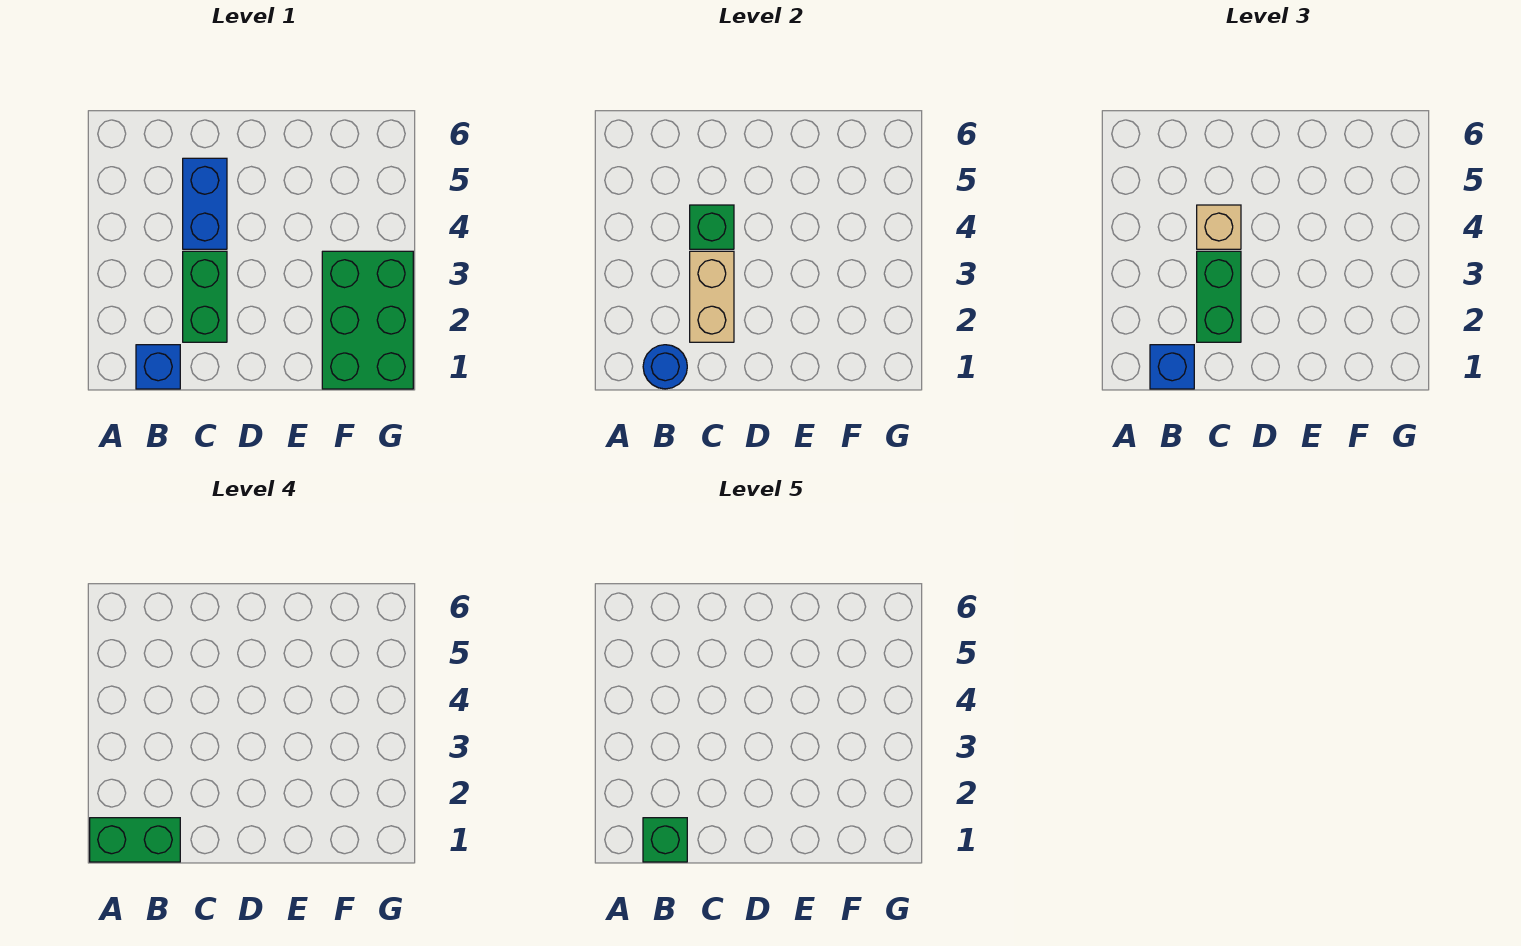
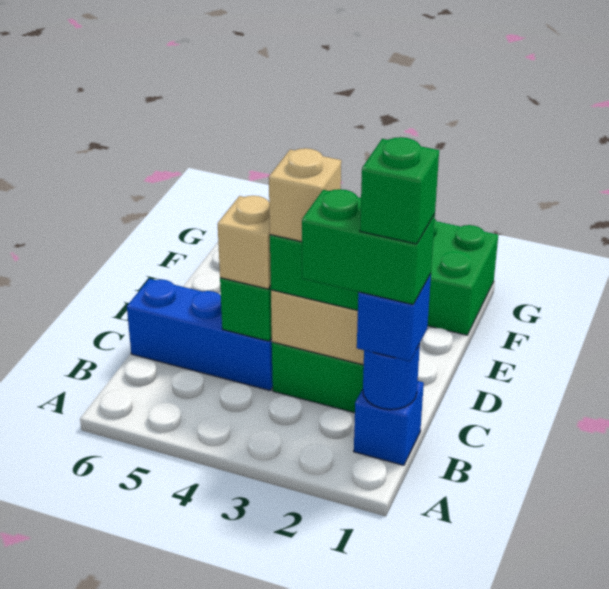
green 1x2 brick [90,818,180,862] -> green 1x2 brick turned to [302,189,435,305]
none -> tan 1x1 brick [269,148,341,242]
blue 1x2 brick [183,158,227,249] -> blue 1x3 brick [127,279,273,390]

